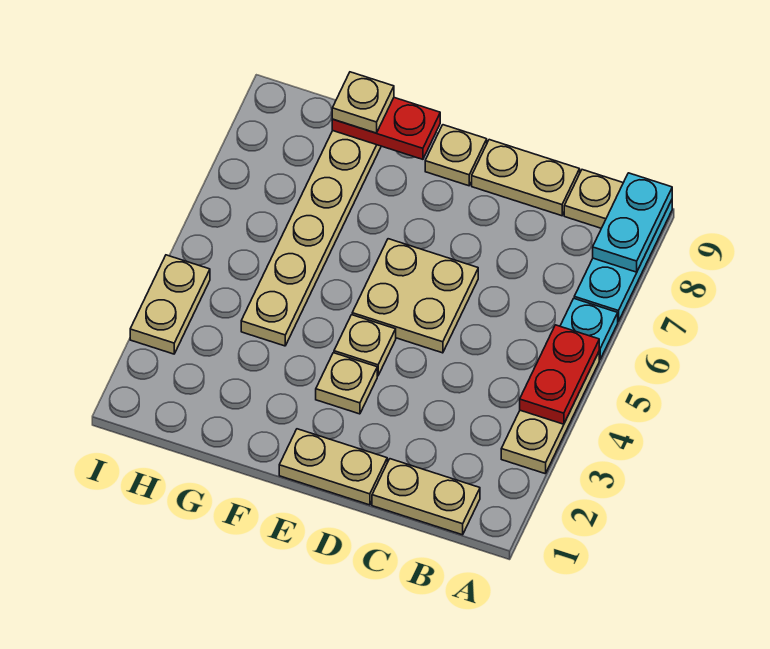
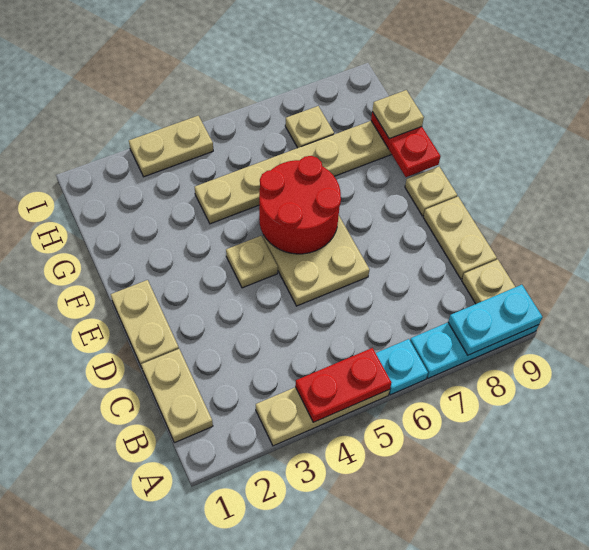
tan 1x1 plate [316,353,377,414] -> tan 1x1 plate moved to [285,106,334,148]
none -> red 2x2 round brick [259,156,341,254]

